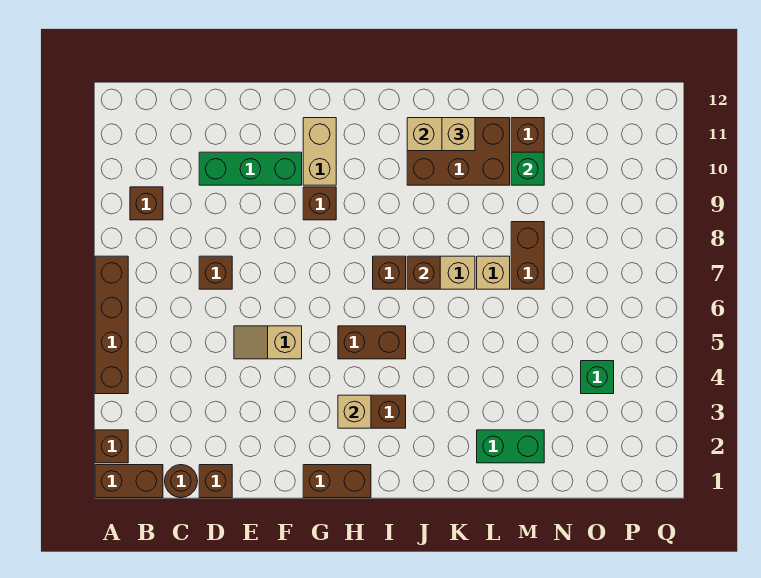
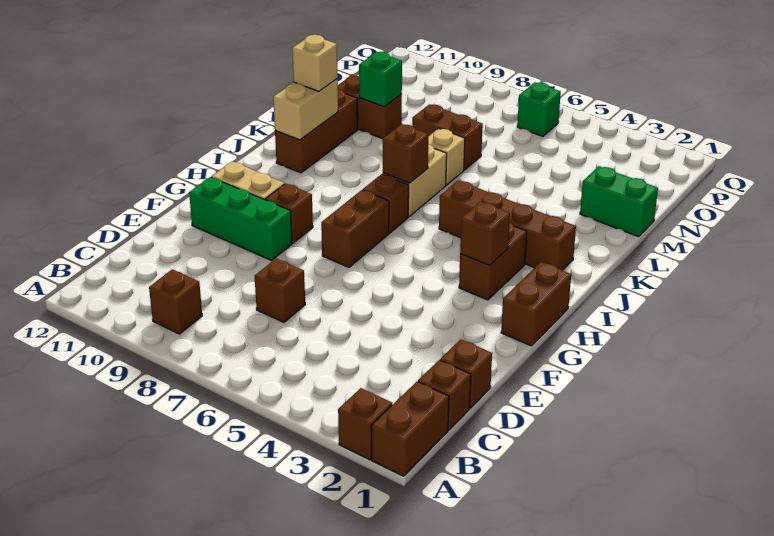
brown 1x4 brick [95,256,128,394] -> brown 1x4 brick moved to [439,180,576,270]
brown 1x1 round brick [165,465,197,498] -> brown 1x1 brick [418,360,471,430]
green 1x3 brick [199,152,302,185] -> green 1x3 brick turned to [189,177,292,260]
tan 1x2 slope [234,326,302,359] -> none
tan 1x1 brick [338,395,371,428] -> brown 1x1 brick [460,202,510,265]
brown 1x2 brick [338,326,406,359] -> brown 1x2 brick moved to [321,190,389,267]
brown 2x3 brick [407,118,510,185] -> brown 1x3 brick [275,90,358,173]
green 1x2 brick [477,430,544,463] -> green 1x2 brick turned to [580,166,658,237]
green 1x1 brick [581,361,614,394] -> green 1x1 brick moved to [517,82,561,136]

